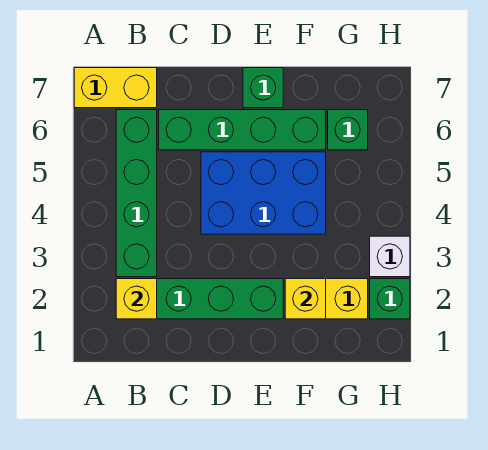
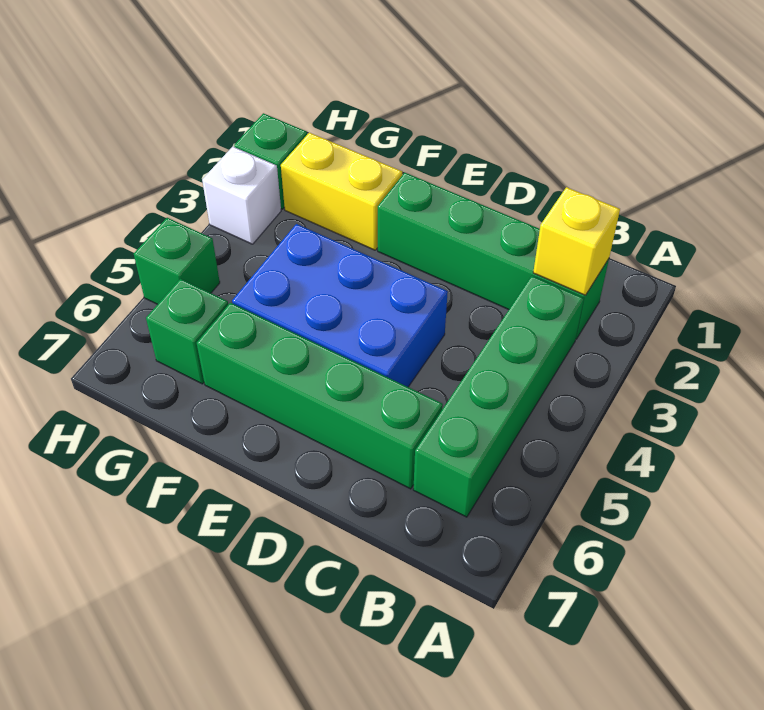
yellow 1x2 brick [74,68,157,108] -> none
green 1x1 brick [243,68,283,108] -> green 1x1 brick moved to [134,218,220,304]
yellow 1x1 brick [285,279,326,319] -> none

